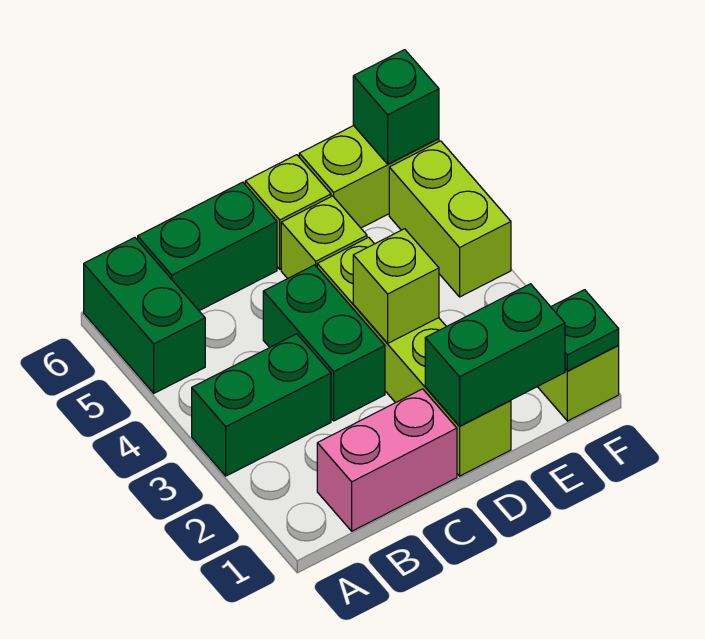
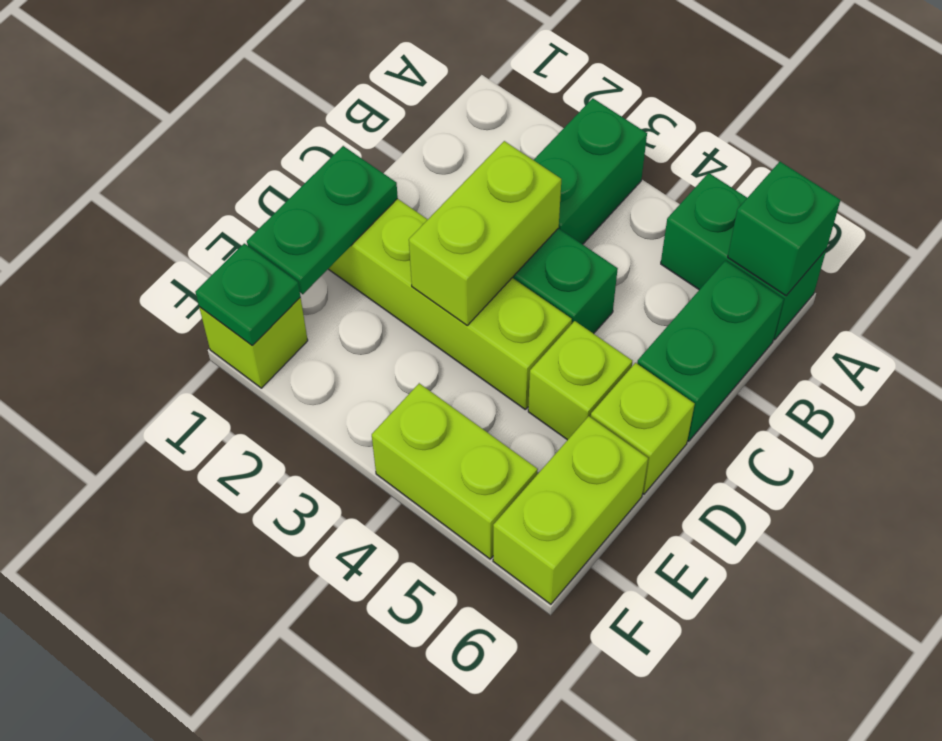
pink 1x2 brick [317,389,457,531] -> none
green 1x2 brick [425,284,565,426] -> green 1x2 plate [247,146,398,294]
lime 1x1 brick [353,229,439,344] -> lime 1x2 brick [409,141,561,325]
green 1x1 brick [353,50,439,164] -> green 1x1 brick moved to [728,162,840,296]

